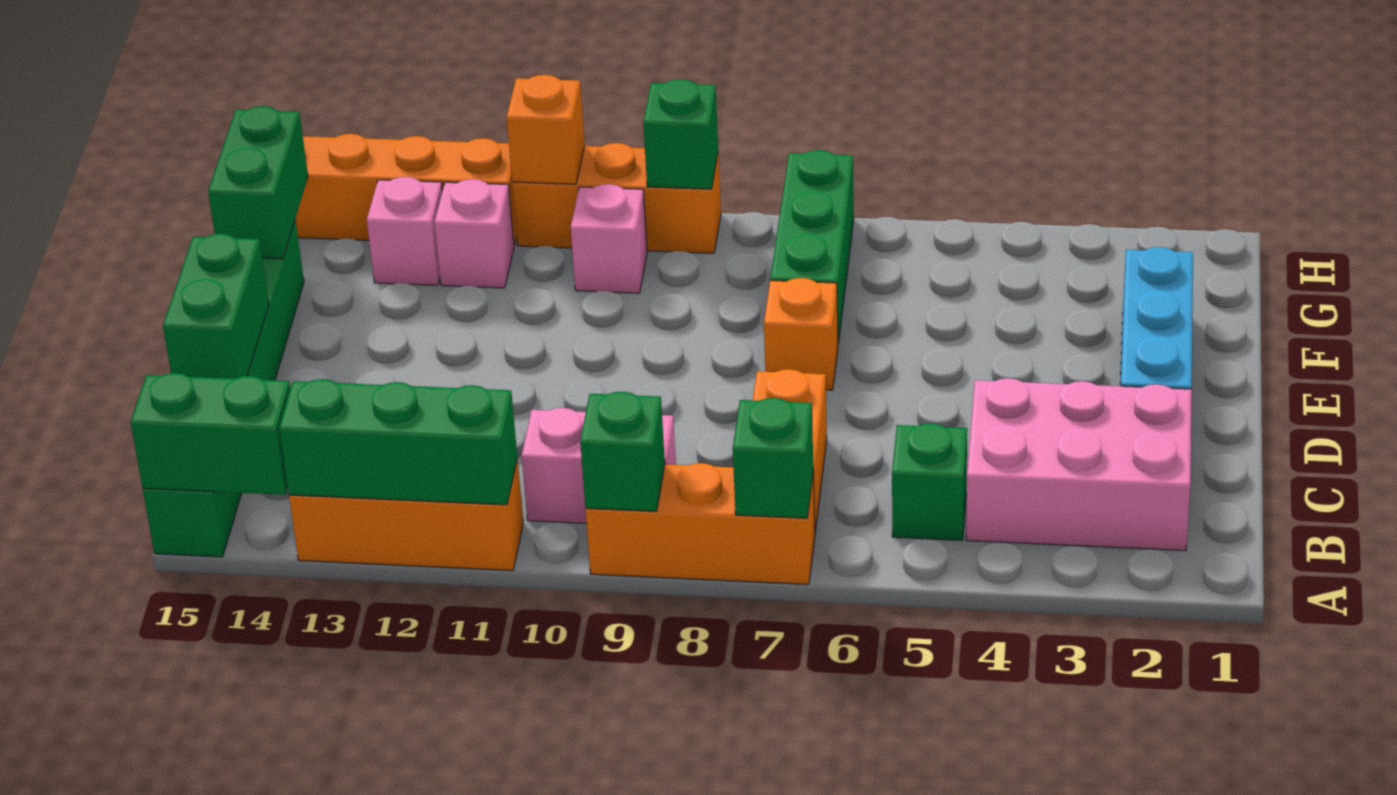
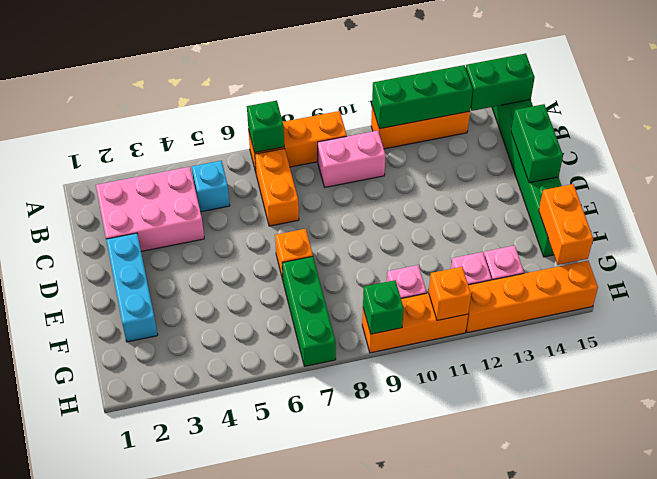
green 1x1 brick [580,392,665,511] -> none
green 1x1 brick [892,423,967,540] -> cyan 1x1 brick [192,161,230,212]
green 1x2 brick [208,106,308,259] -> orange 1x2 brick [539,184,593,265]

